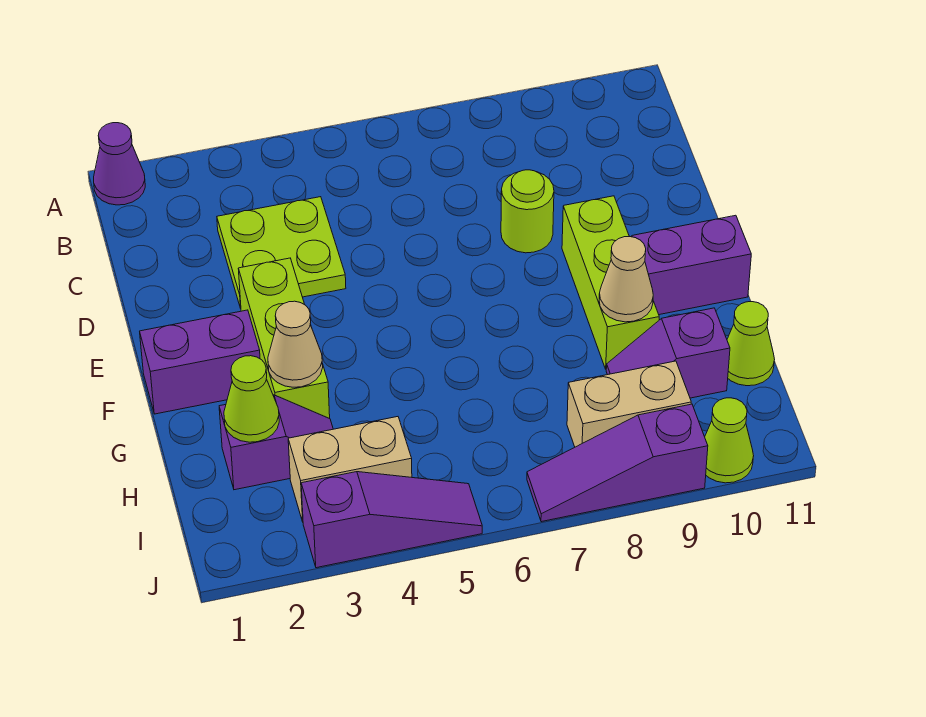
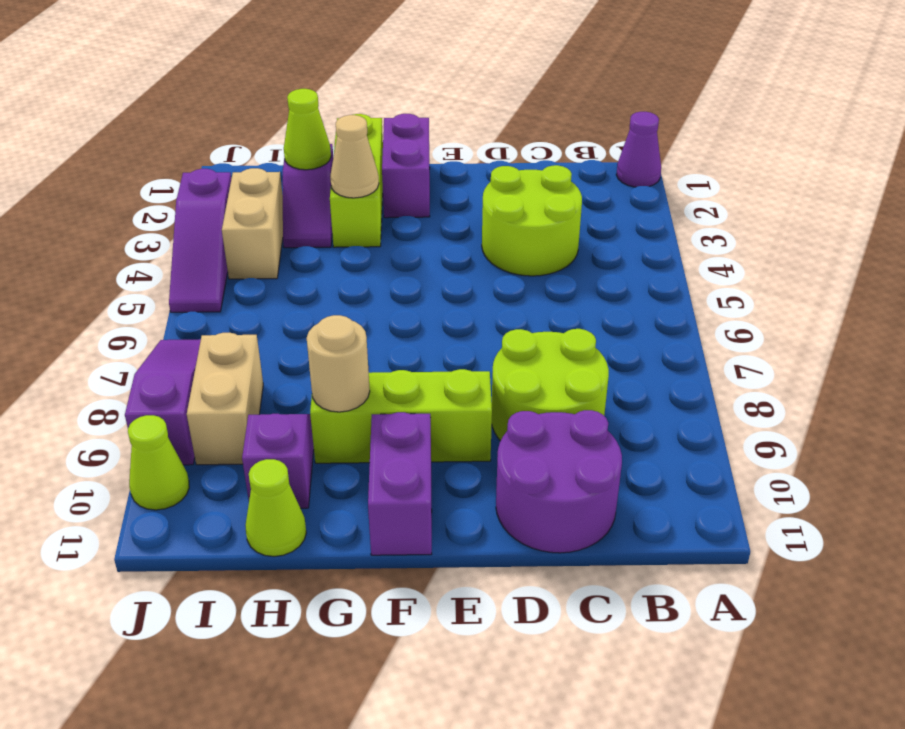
lime 2x2 plate [217,197,346,308] -> lime 2x2 round brick [482,165,582,276]
none -> purple 2x2 round brick [496,410,622,553]
lime 1x1 round brick [501,170,554,253] -> lime 2x2 round brick [492,329,609,441]
lime 1x3 brick [238,258,330,418] -> lime 1x3 brick turned to [330,114,383,247]
tan 1x1 cone [599,236,653,322] -> tan 1x1 round brick [307,315,370,412]

